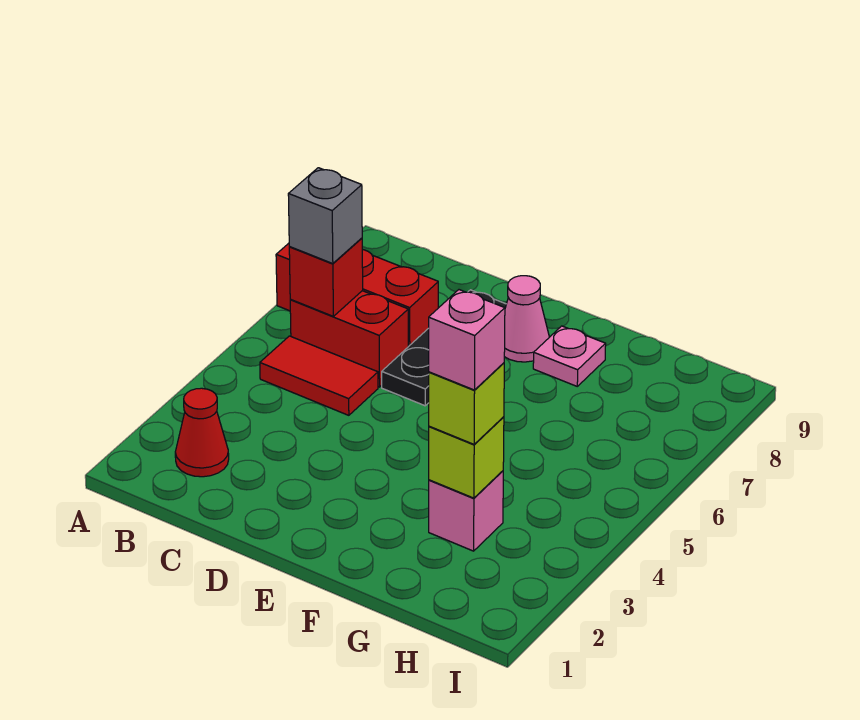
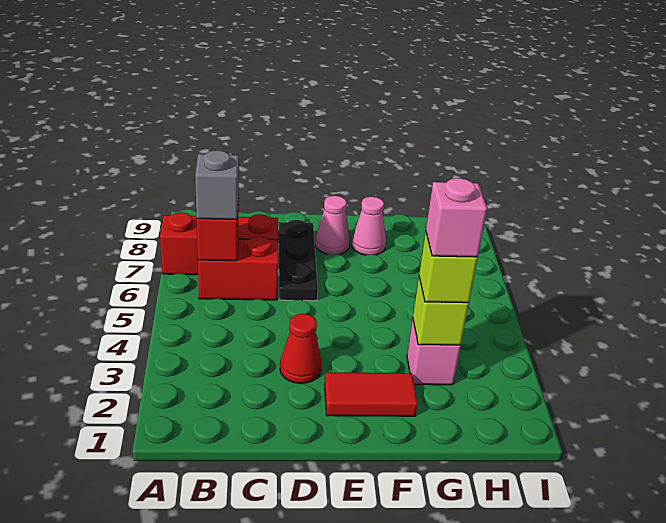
red 1x1 cone [175,388,229,477] -> red 1x1 cone moved to [280,314,322,383]
red 1x2 tile [260,336,378,415] -> red 1x2 tile moved to [324,372,418,416]
pink 1x1 plate [533,326,606,386] -> pink 1x1 cone [351,197,386,255]

